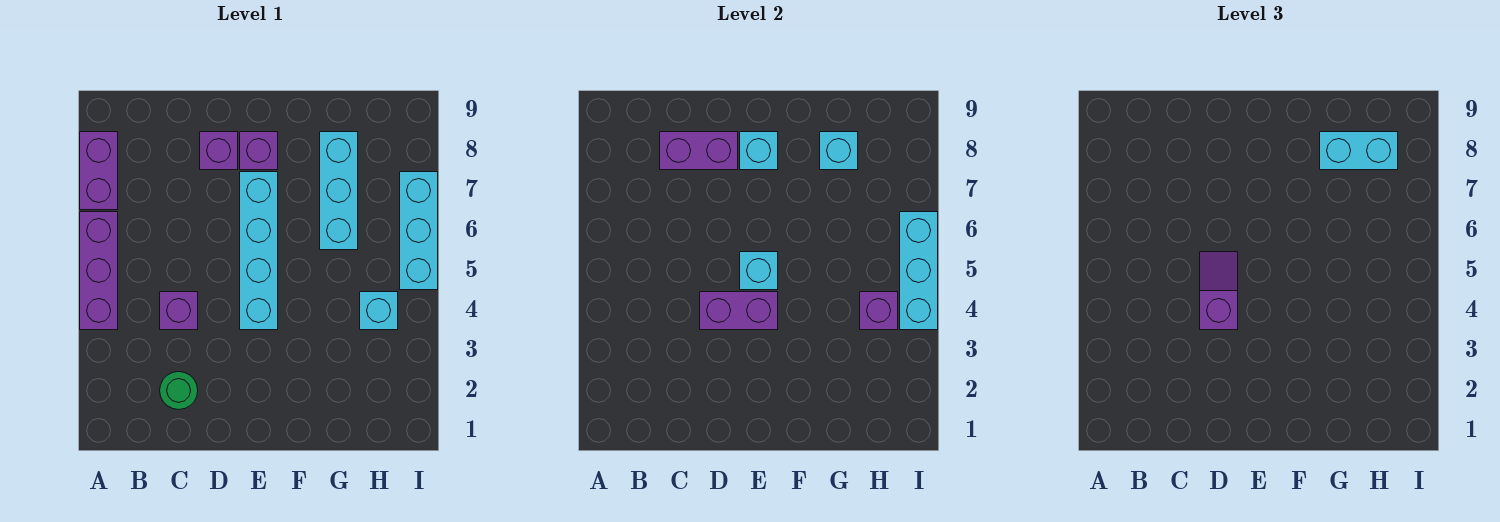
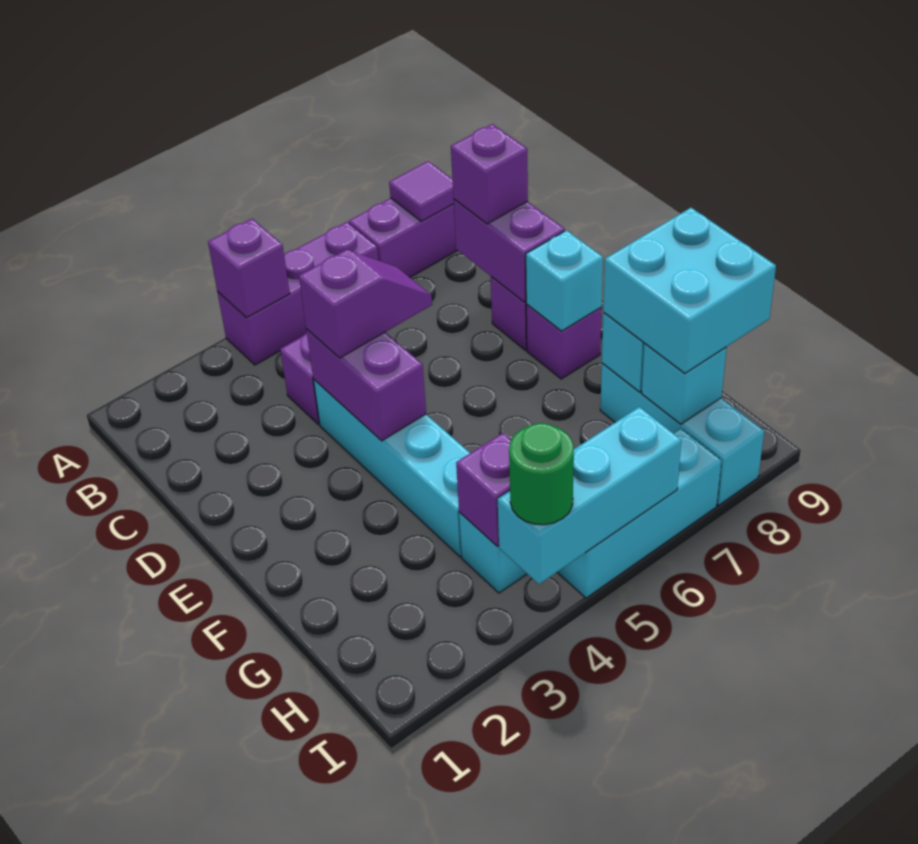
none -> purple 1x1 brick [208,219,290,317]
none -> purple 1x1 tile [389,161,454,222]
green 1x1 round brick [160,372,198,410] -> green 1x1 round brick moved to [509,423,574,525]
none -> purple 1x1 brick [451,124,528,224]
cyan 1x4 brick [240,172,278,330] -> cyan 1x4 brick turned to [313,379,470,557]
cyan 1x1 brick [740,252,778,290] -> cyan 1x1 brick moved to [642,343,727,424]
cyan 1x3 brick [320,132,358,250] -> cyan 1x3 brick turned to [600,363,764,506]
cyan 1x2 brick [1320,132,1398,170] -> cyan 2x2 brick [603,208,776,374]

